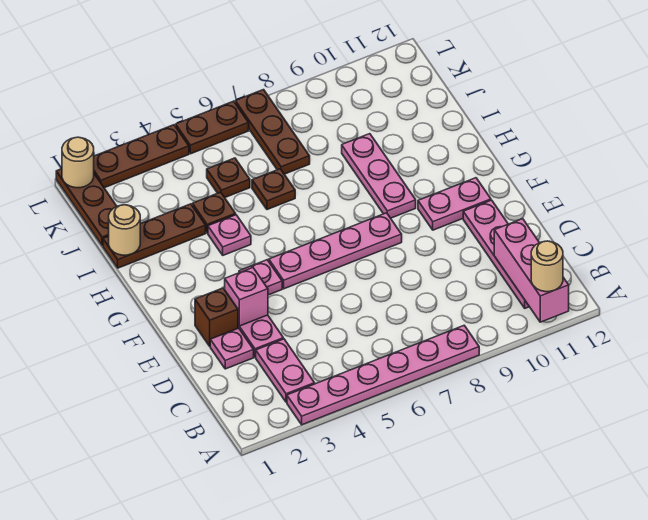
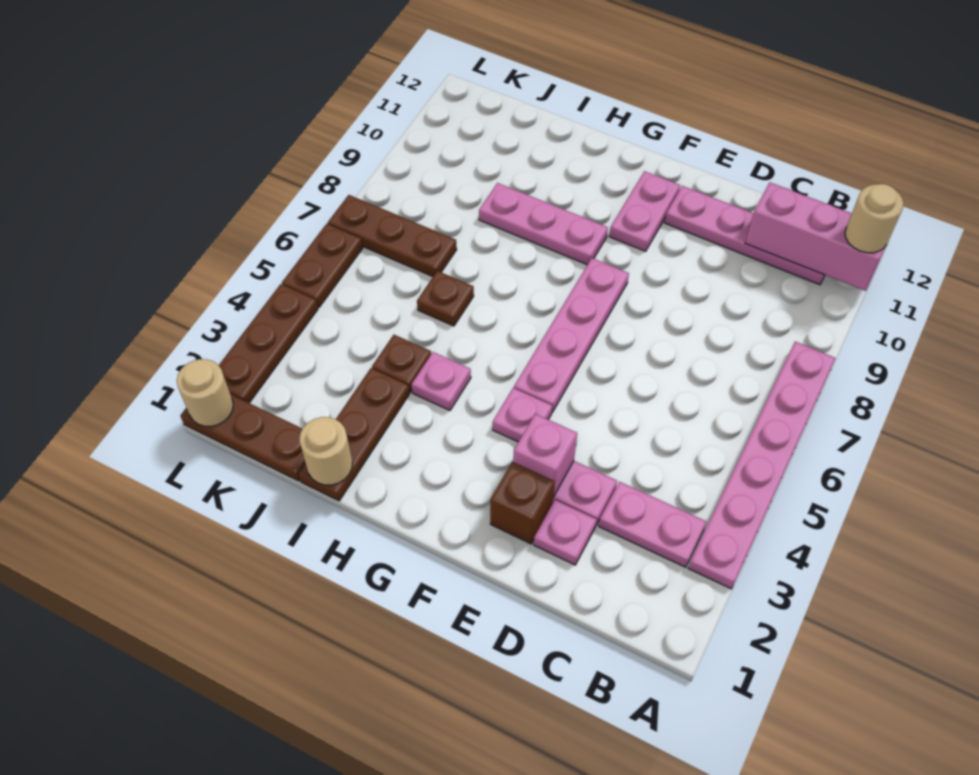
brown 1x1 plate [207,158,250,197] -> none

